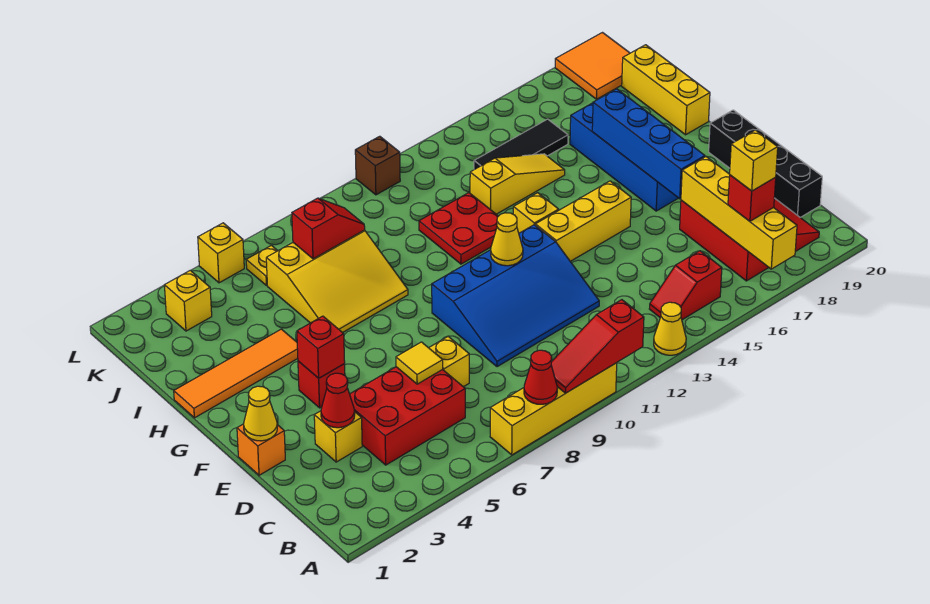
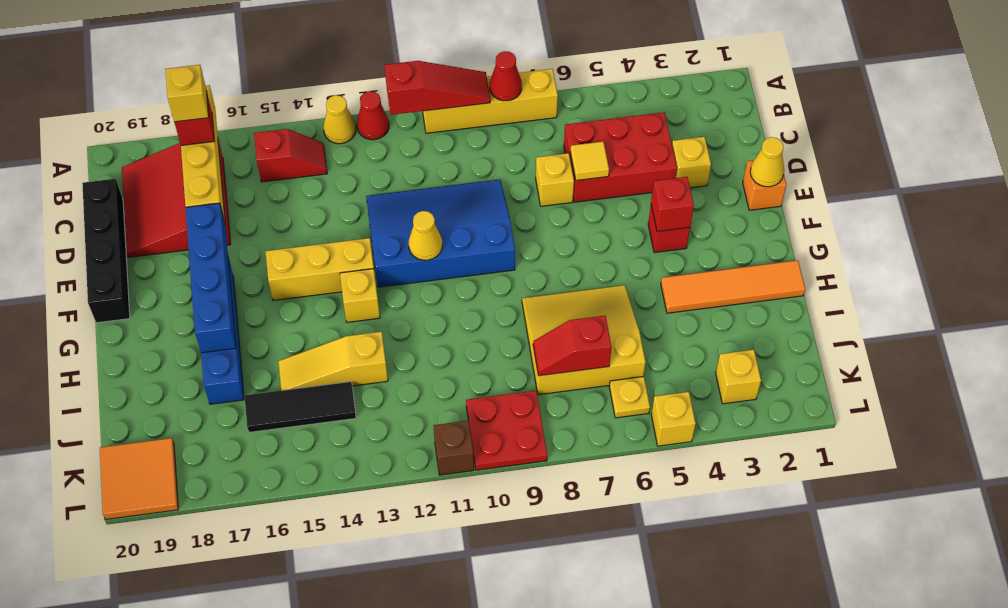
red 1x1 cone [321,373,355,428] -> red 1x1 cone moved to [357,91,389,140]
red 2x2 plate [419,193,498,264] -> red 2x2 plate moved to [466,391,547,470]
yellow 1x3 brick [622,45,710,135] -> none

